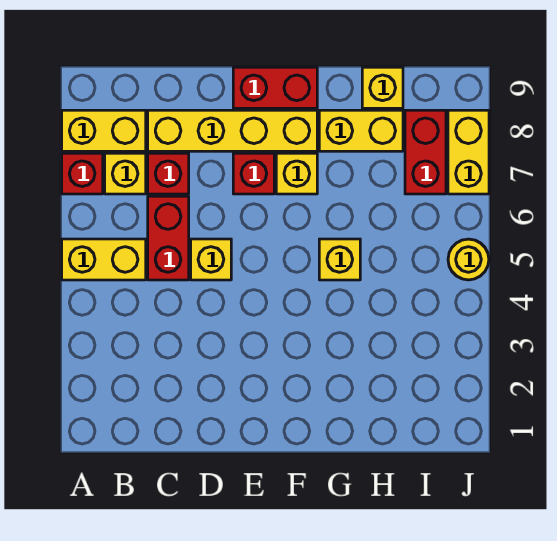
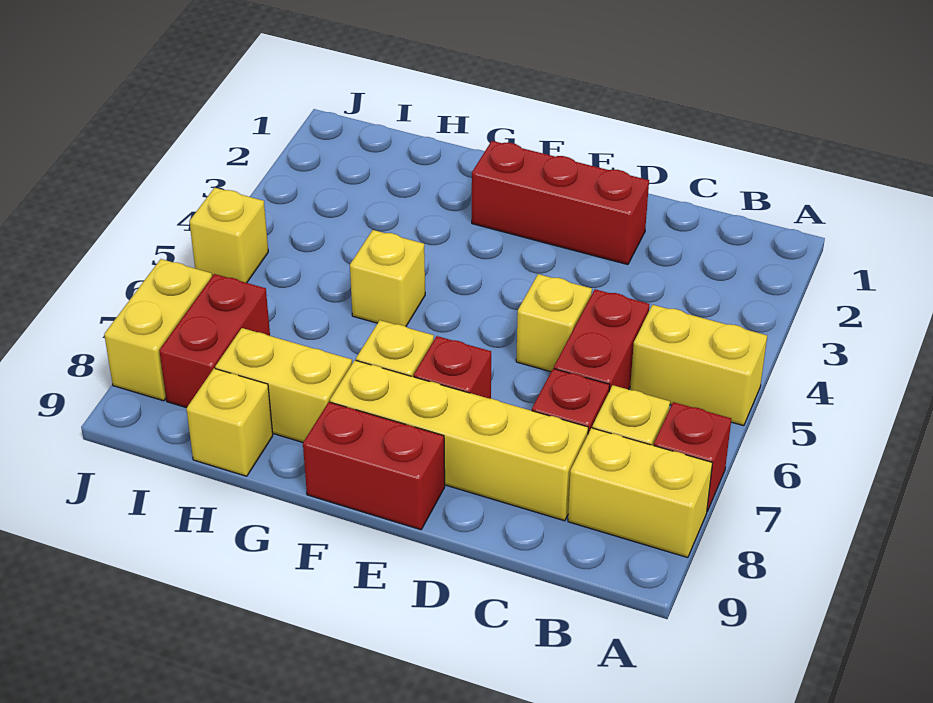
none -> red 1x3 brick [472,141,649,265]
yellow 1x1 round brick [448,239,489,280] -> yellow 1x1 brick [189,188,268,283]

